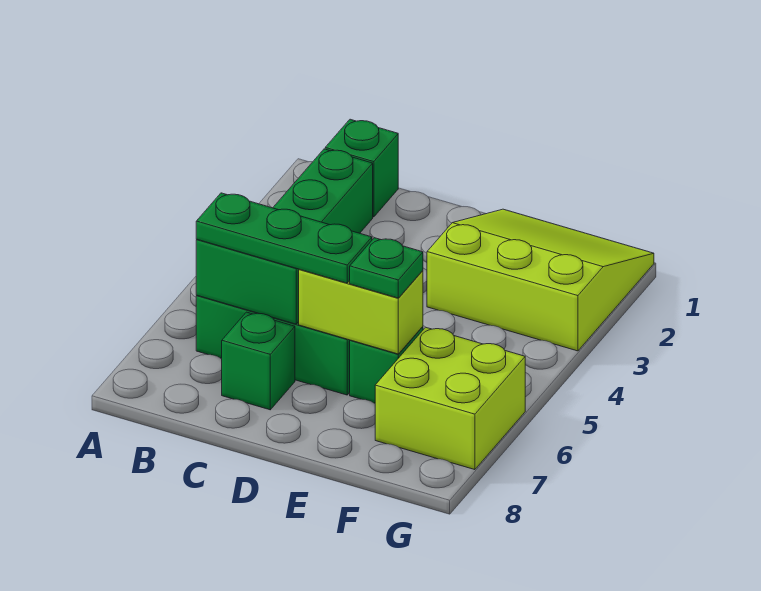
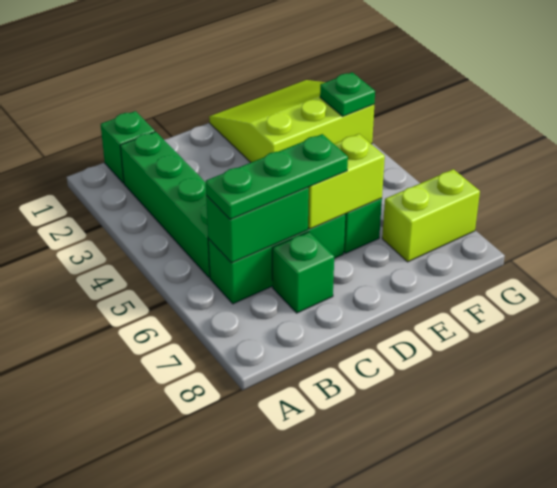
green 1x1 plate [350,238,423,298] -> green 1x1 plate moved to [320,72,375,116]
lime 2x2 brick [375,327,525,470] -> lime 1x2 brick [382,169,480,262]

